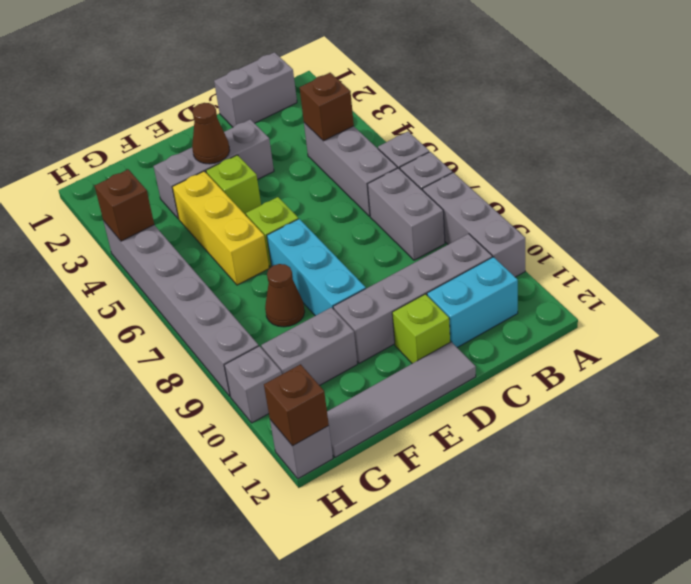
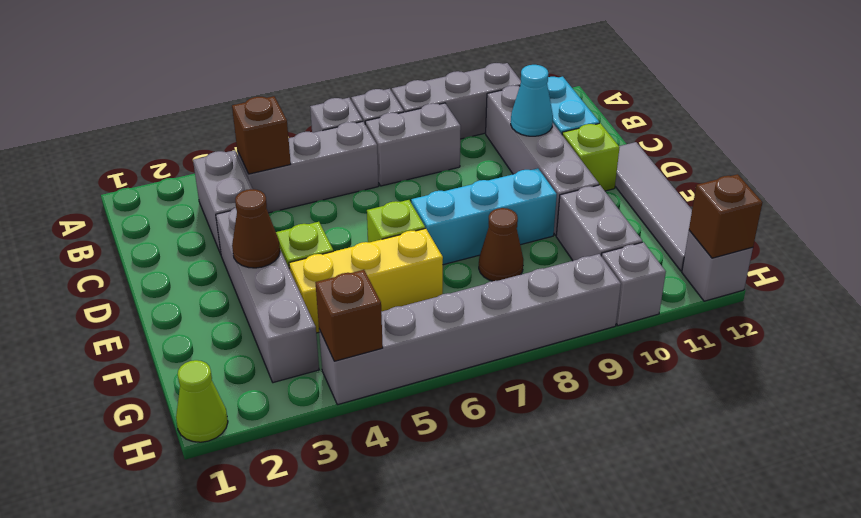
grey 1x2 brick [214,52,297,127] -> grey 1x2 brick moved to [193,150,253,254]
none -> cyan 1x1 cone [511,65,553,136]
grey 1x3 brick [154,119,274,219] -> grey 1x4 brick [216,208,319,383]
none -> lime 1x1 cone [176,360,228,442]

